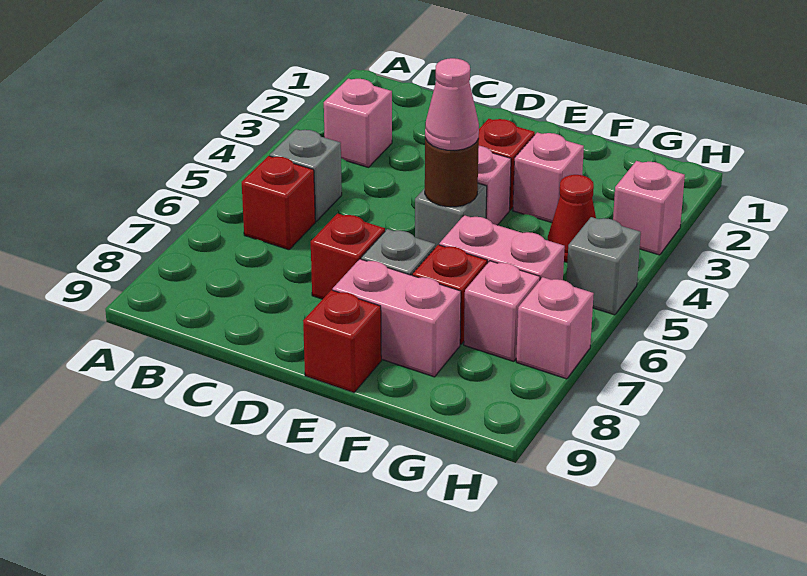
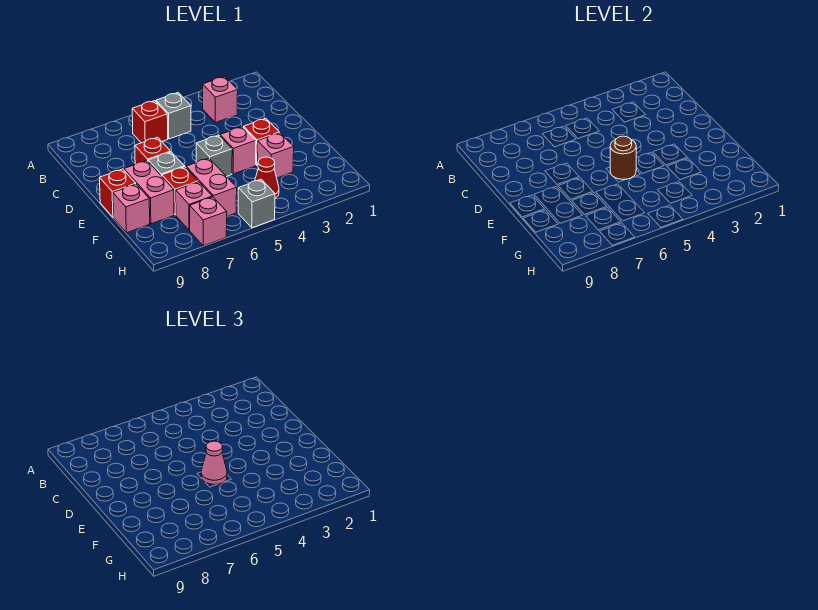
pink 1x1 brick [613,161,685,255] -> pink 1x1 brick moved to [113,184,150,233]

